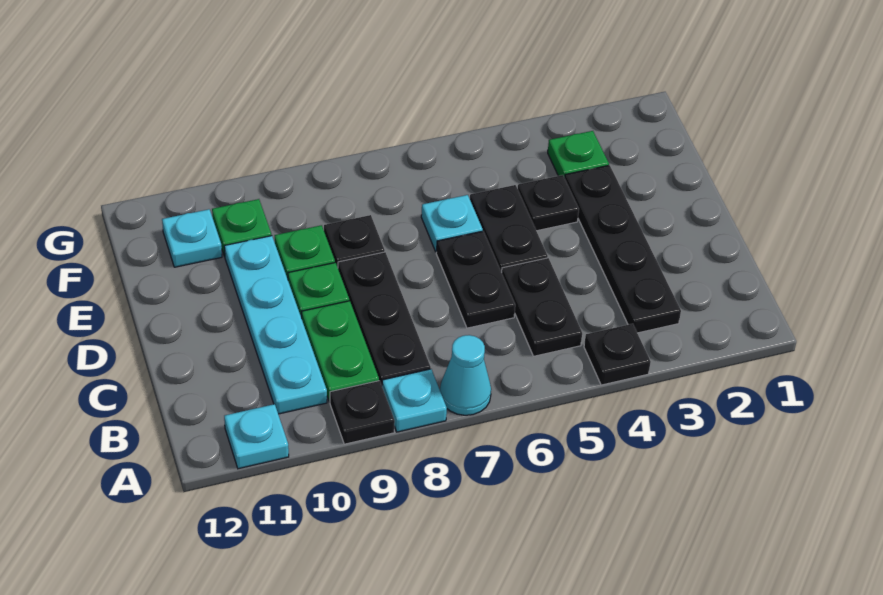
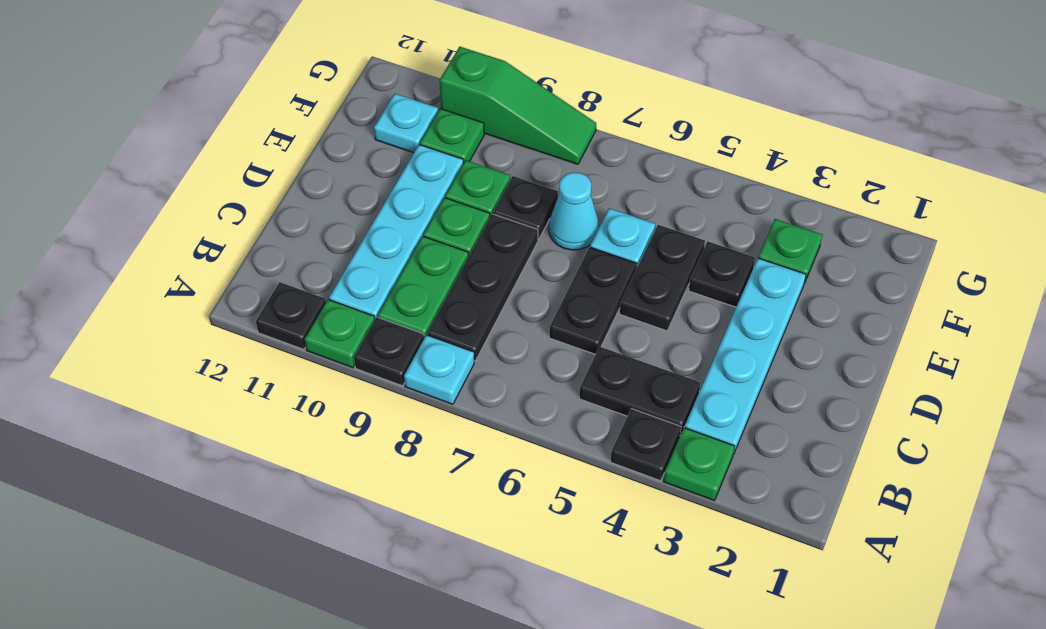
none -> green 1x1 plate [663,428,735,501]
cyan 1x1 cone [440,335,491,415] -> cyan 1x1 cone moved to [549,172,599,250]
none -> green 1x1 plate [304,300,375,368]
cyan 1x1 plate [224,404,289,469] -> black 1x1 plate [256,282,326,350]
black 1x4 plate [565,165,681,333] -> cyan 1x4 plate [684,258,806,454]
black 1x2 plate [502,258,582,356] -> black 1x2 plate turned to [579,347,701,435]
none -> green 1x3 slope [440,47,596,164]

